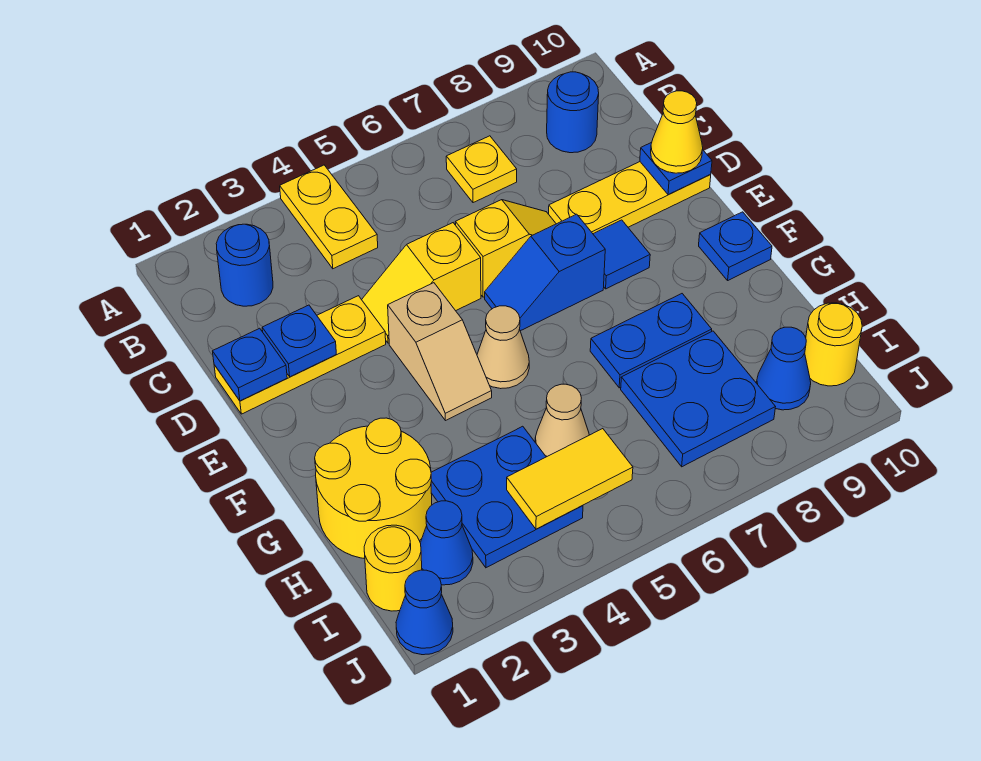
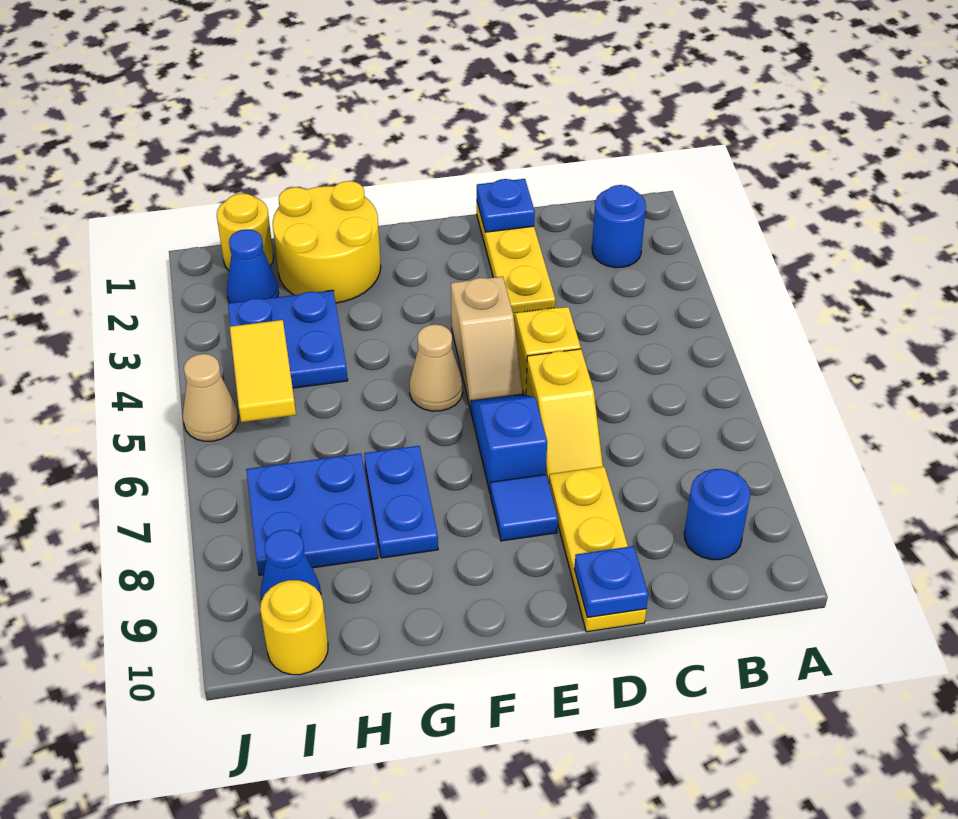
yellow 1x2 plate [280,165,378,269] -> none
yellow 1x1 plate [446,136,517,203] -> none
blue 1x1 plate [262,305,336,377] -> none
yellow 1x1 cone [651,91,703,173] -> none
tan 1x2 slope [388,283,492,421] -> tan 1x2 slope turned to [451,276,523,406]
blue 1x1 plate [699,212,772,280] -> none
tan 1x1 cone [535,384,589,457] -> tan 1x1 cone moved to [183,354,238,441]
blue 1x1 cone [396,570,453,655] -> none

